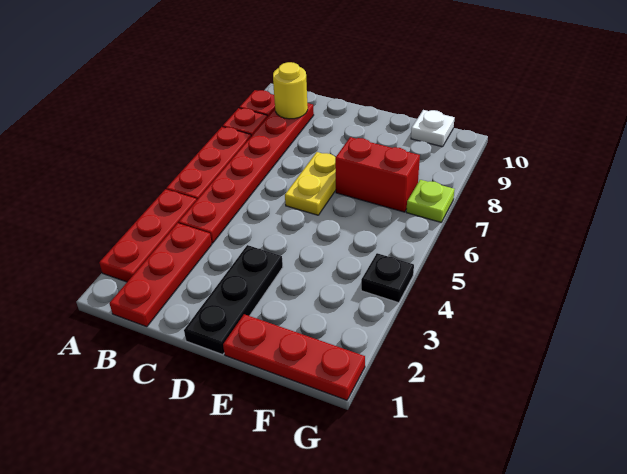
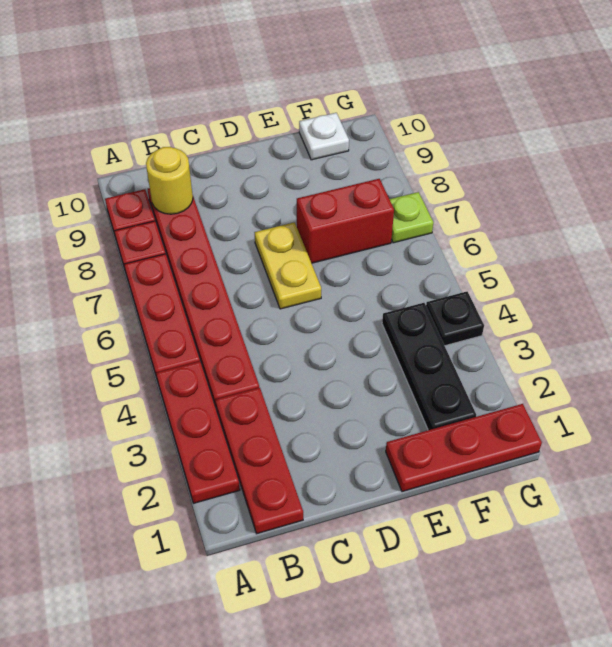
black 1x3 plate [184,245,283,355] -> black 1x3 plate moved to [382,303,476,430]

